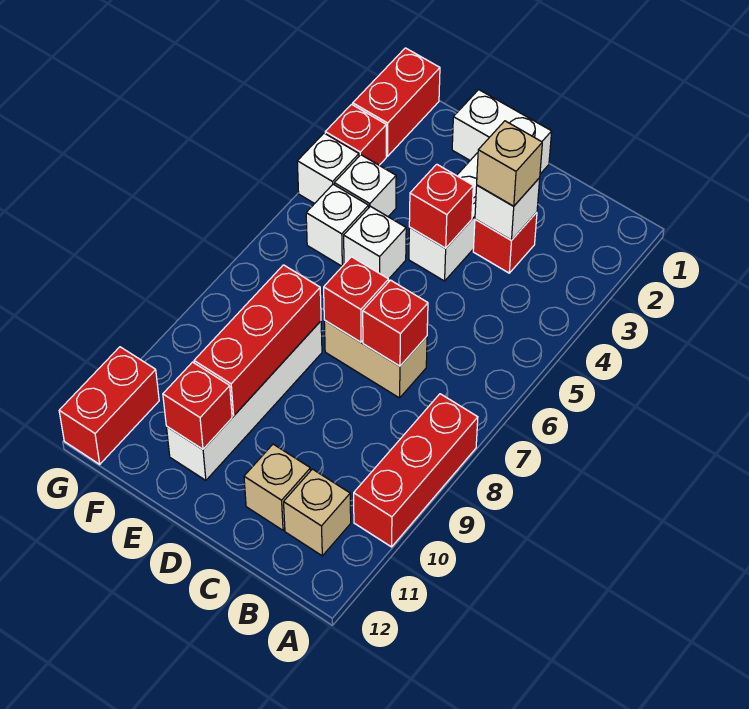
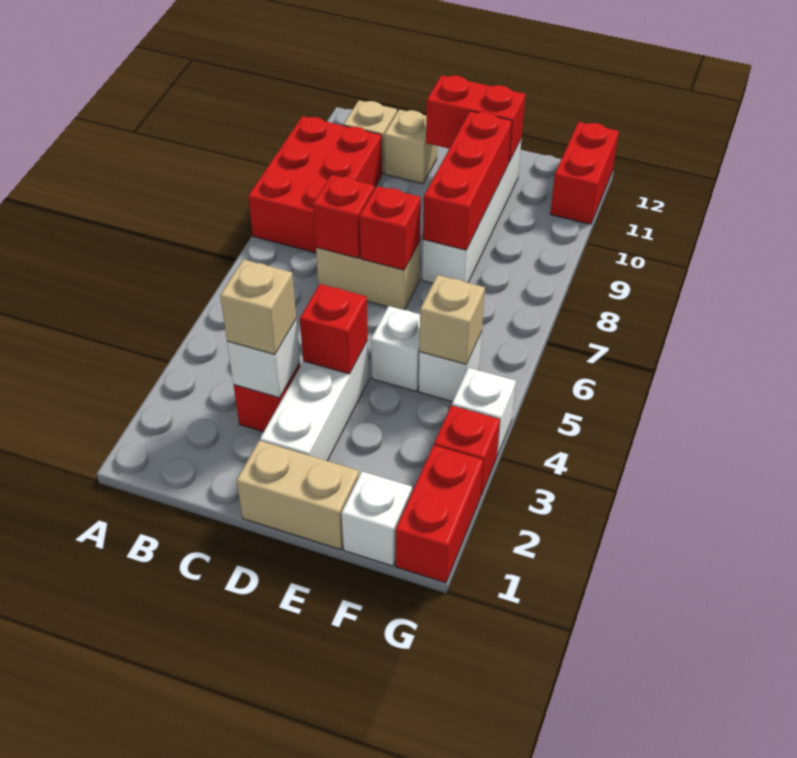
red 1x3 brick [354,394,478,547] -> red 2x3 brick [248,116,382,253]
white 1x2 brick [452,90,552,174] -> tan 1x2 brick [237,441,359,550]
red 1x1 brick [163,362,232,449] -> red 1x2 brick [426,75,525,162]
white 1x1 brick [334,155,396,217] -> white 1x1 brick moved to [342,471,412,566]
none -> tan 1x1 brick [420,275,485,364]

